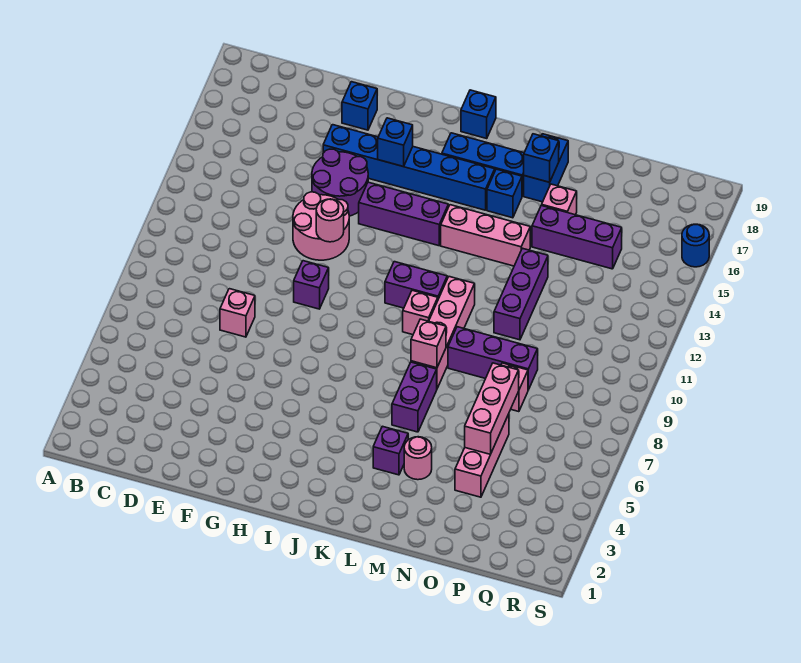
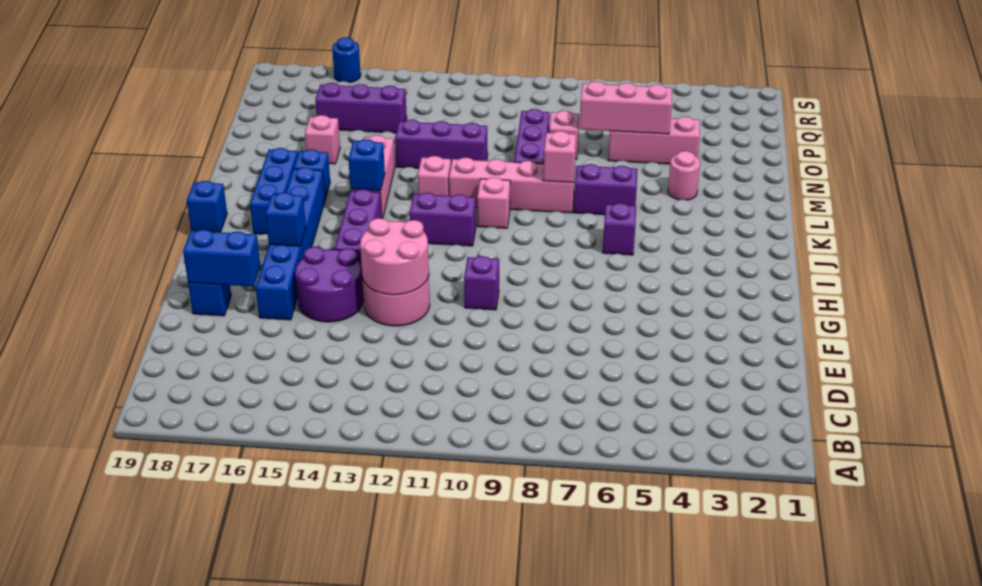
pink 1x1 brick [220,289,255,337] -> pink 1x1 brick moved to [418,156,451,196]
pink 1x1 round brick [316,199,344,242] -> pink 2x2 round brick [360,218,429,295]
purple 1x2 brick [385,262,447,308] -> purple 1x2 brick turned to [410,193,476,246]
purple 1x1 brick [373,426,408,475] -> purple 1x1 brick moved to [603,203,636,255]
blue 1x2 brick [524,134,568,202] -> blue 1x2 brick moved to [183,230,260,287]
blue 1x1 brick [524,134,559,182] -> blue 1x1 brick moved to [348,139,385,191]
purple 1x3 brick [532,205,622,269] -> purple 1x3 brick turned to [315,83,407,133]

